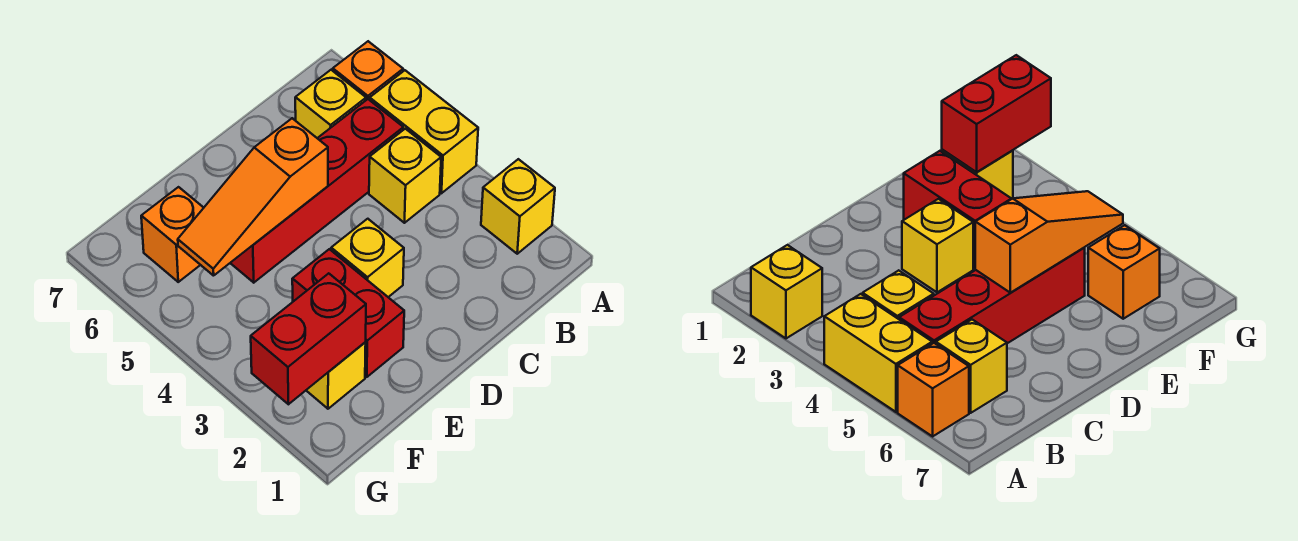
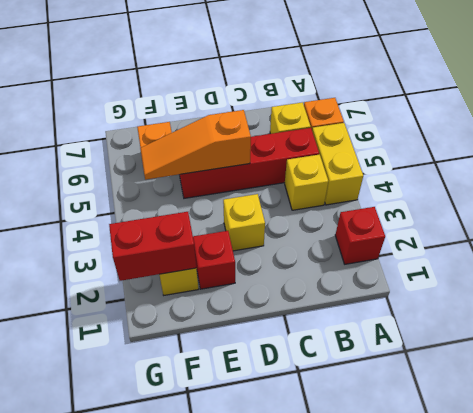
yellow 1x1 brick [481,159,555,254] -> red 1x1 brick [335,207,385,264]
red 1x2 brick [292,249,404,377] -> red 1x1 brick [193,231,235,289]

